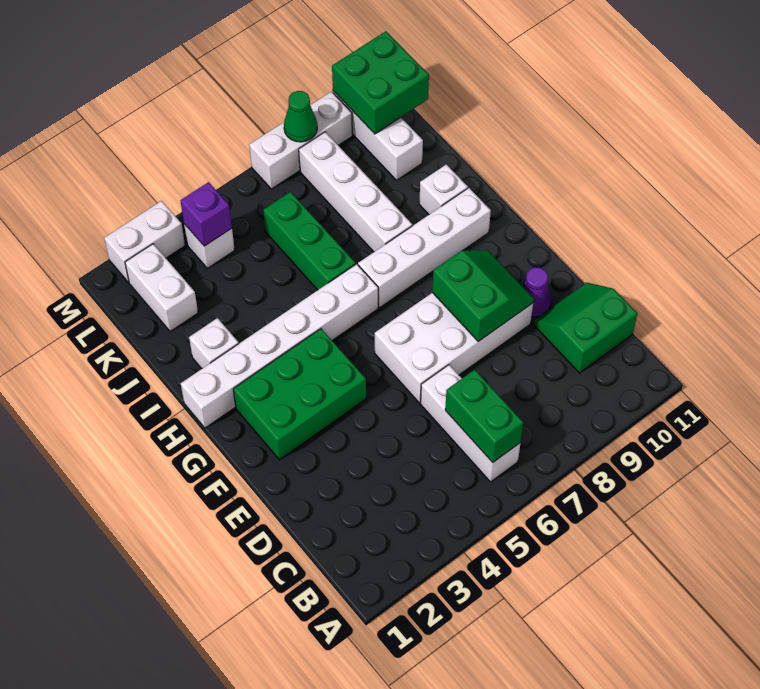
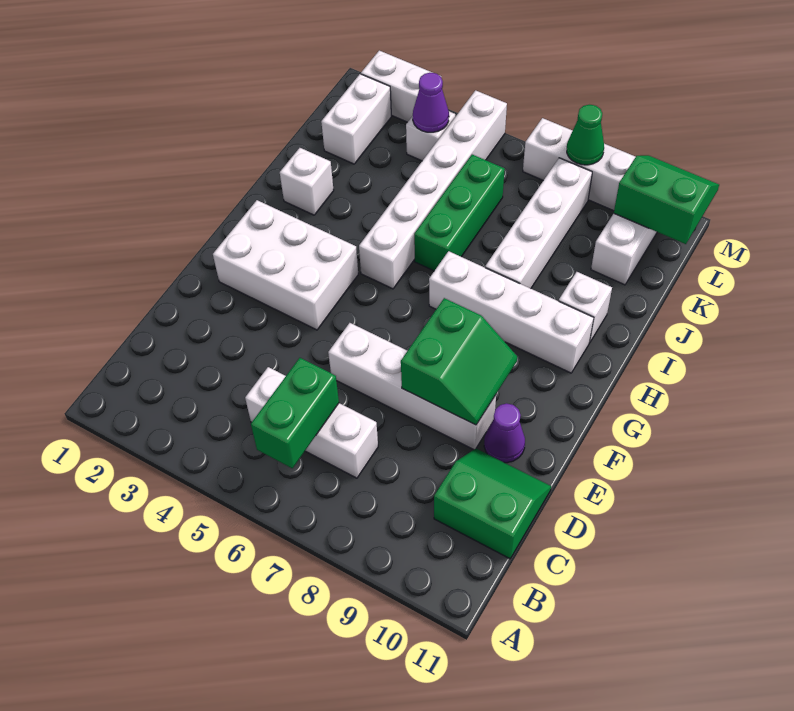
white 1x3 brick [421,365,520,482] -> white 1x3 brick turned to [245,367,378,478]
white 2x4 brick [375,293,533,403] -> white 1x4 brick [328,323,496,450]
green 2x3 brick [233,329,366,460] -> white 2x3 brick [213,200,358,330]
white 1x6 brick [181,264,378,428] -> white 1x6 brick turned to [359,90,507,289]
purple 1x1 brick [180,182,232,246] -> purple 1x1 cone [413,73,449,132]
green 2x2 brick [332,31,429,134] -> green 2x2 slope [614,155,719,244]

